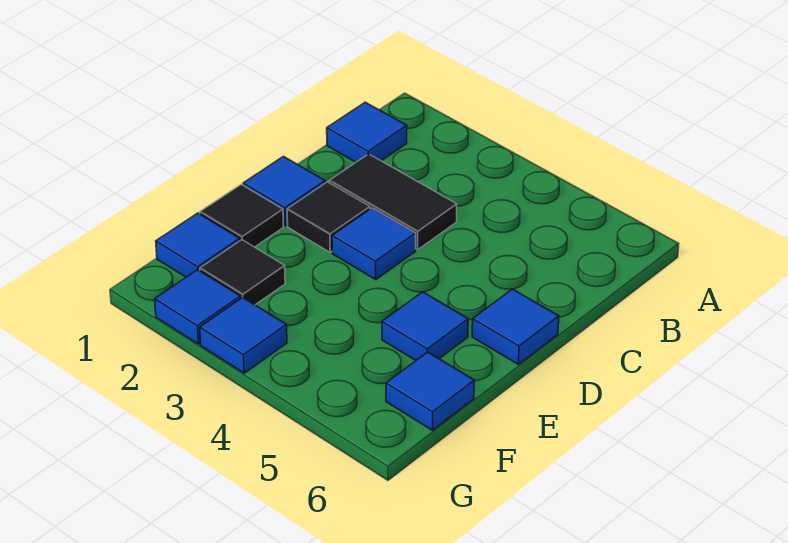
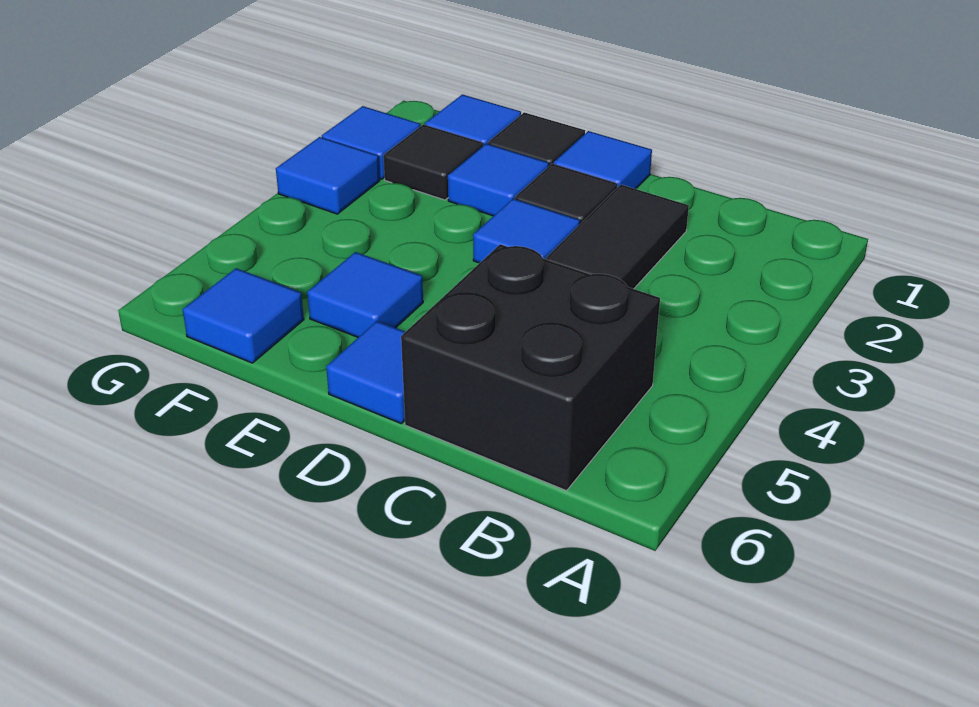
blue 1x1 tile [327,102,407,162] -> blue 1x1 tile moved to [448,144,549,216]
none -> black 2x2 brick [401,244,660,491]

